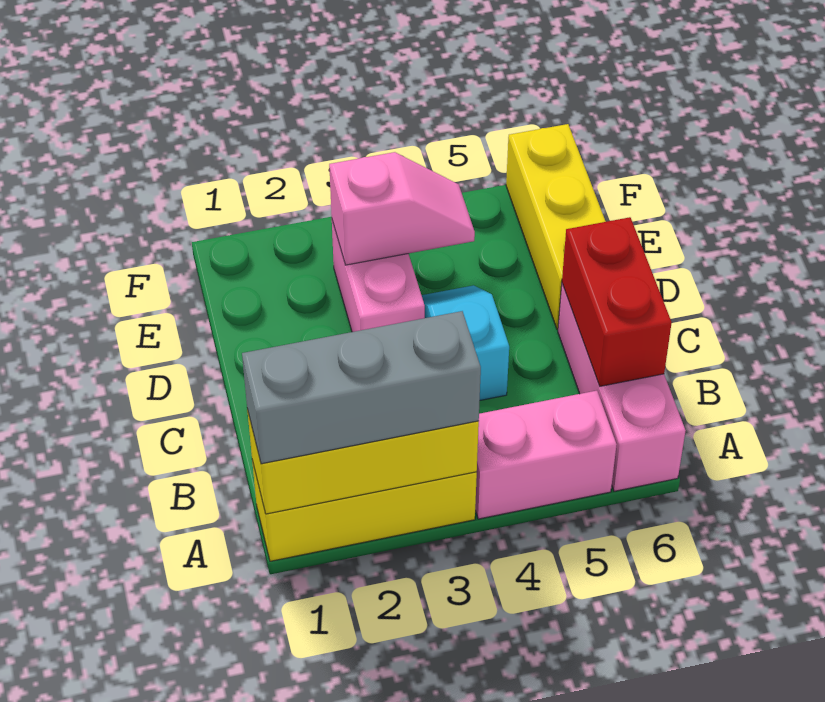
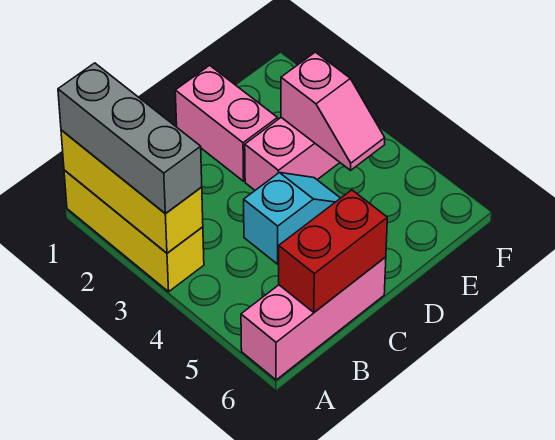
pink 1x2 brick [475,391,617,519] -> pink 1x2 brick moved to [175,65,278,181]
yellow 1x3 brick [506,124,606,330] -> none

